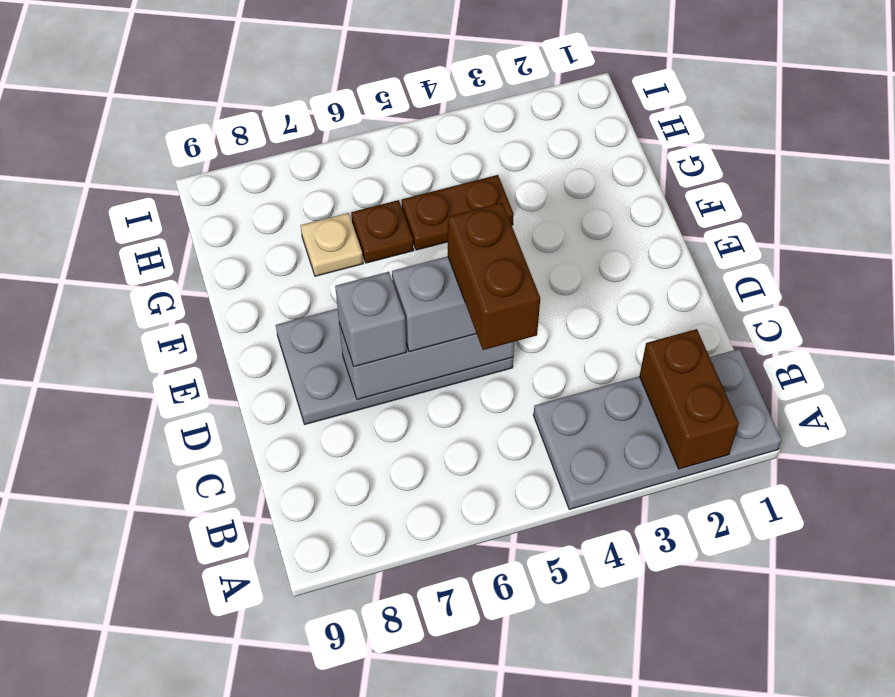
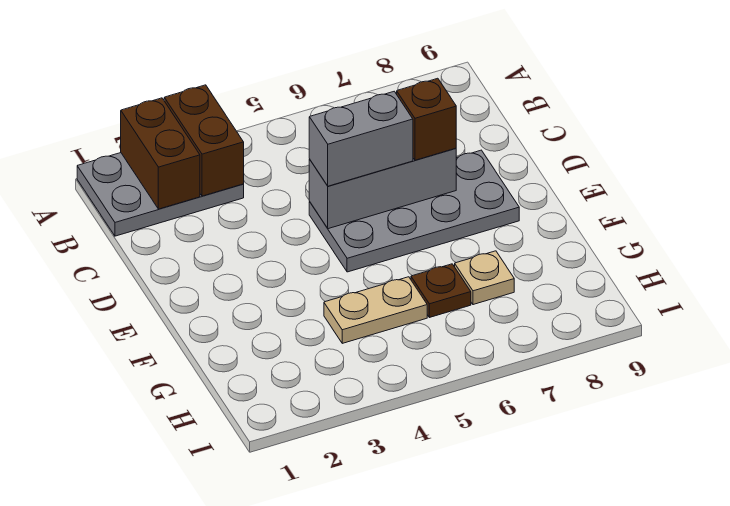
grey 2x4 plate [534,349,781,509] -> grey 2x3 plate [77,153,244,236]
brown 1x2 brick [448,203,540,350] -> brown 1x2 brick moved to [164,85,244,196]
grey 1x1 brick [335,272,406,366] -> brown 1x1 brick [397,78,456,160]
brown 1x2 plate [401,175,514,250] -> tan 1x2 plate [324,277,427,343]

